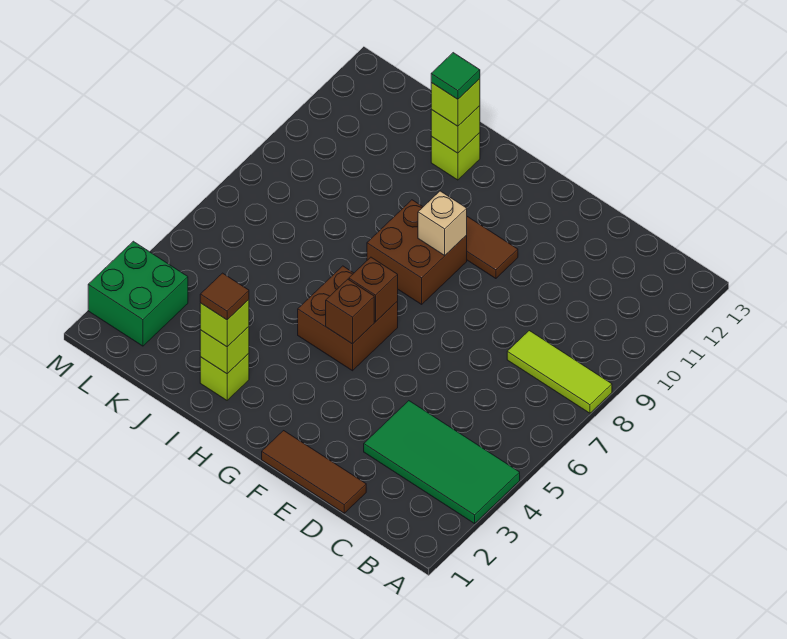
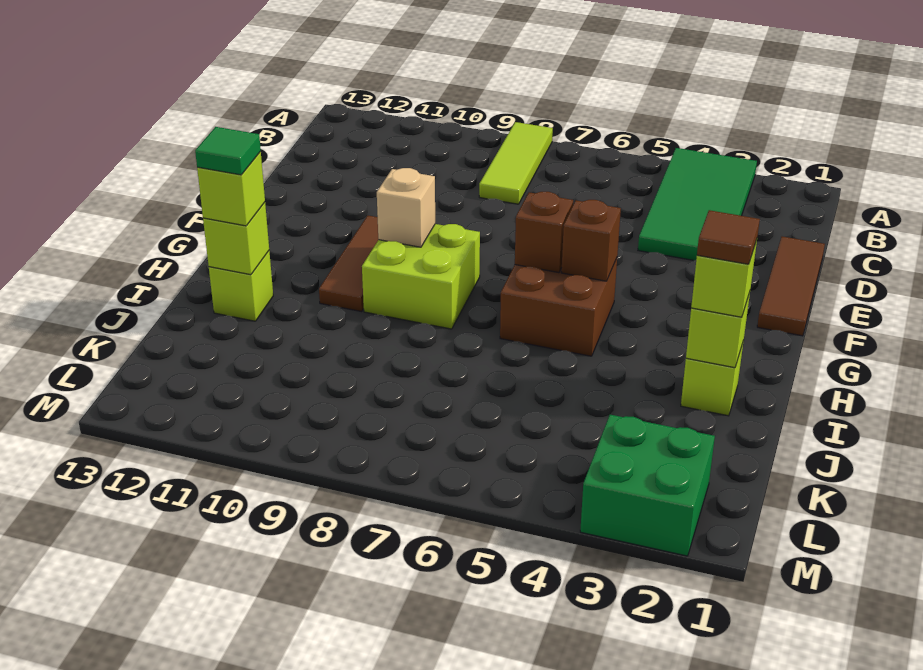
brown 2x2 brick [367,200,467,304] -> lime 2x2 brick [362,224,480,329]

